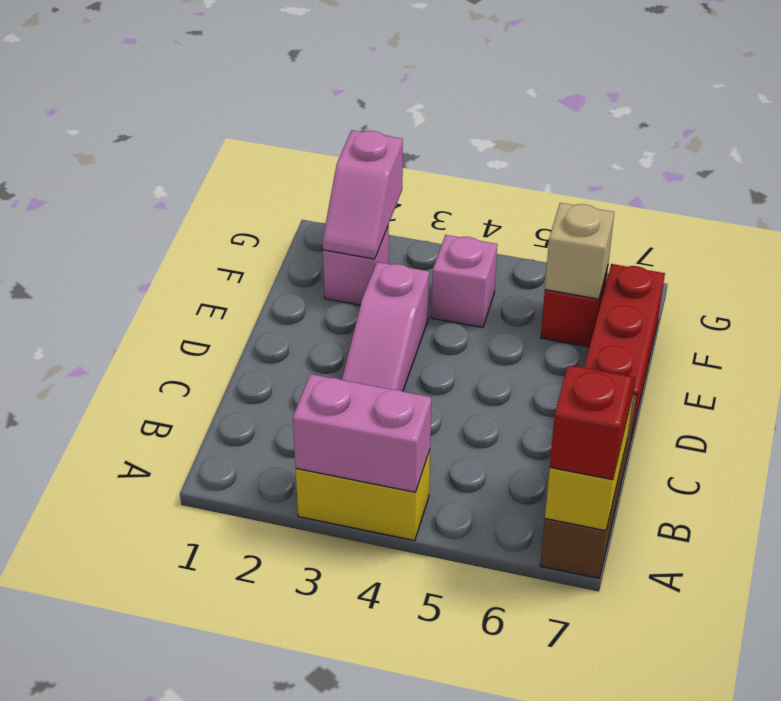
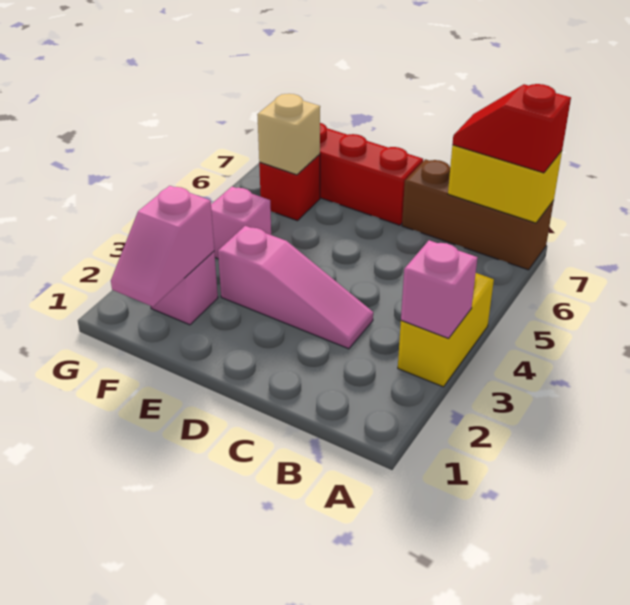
pink 1x2 brick [293,374,431,492] -> pink 1x1 brick [401,240,478,338]
pink 1x2 slope [323,130,403,259] -> pink 1x2 slope turned to [111,186,214,307]

